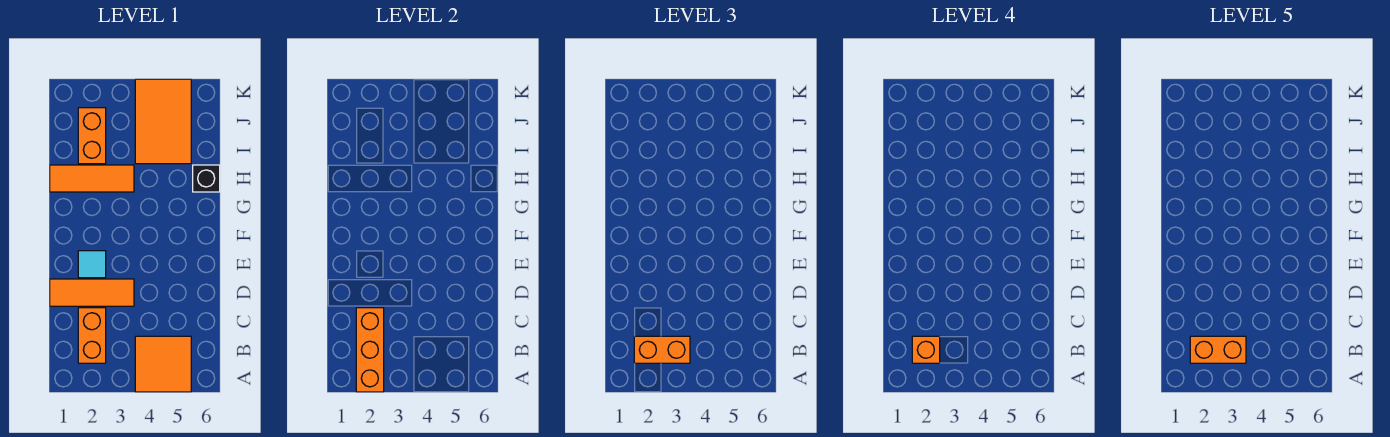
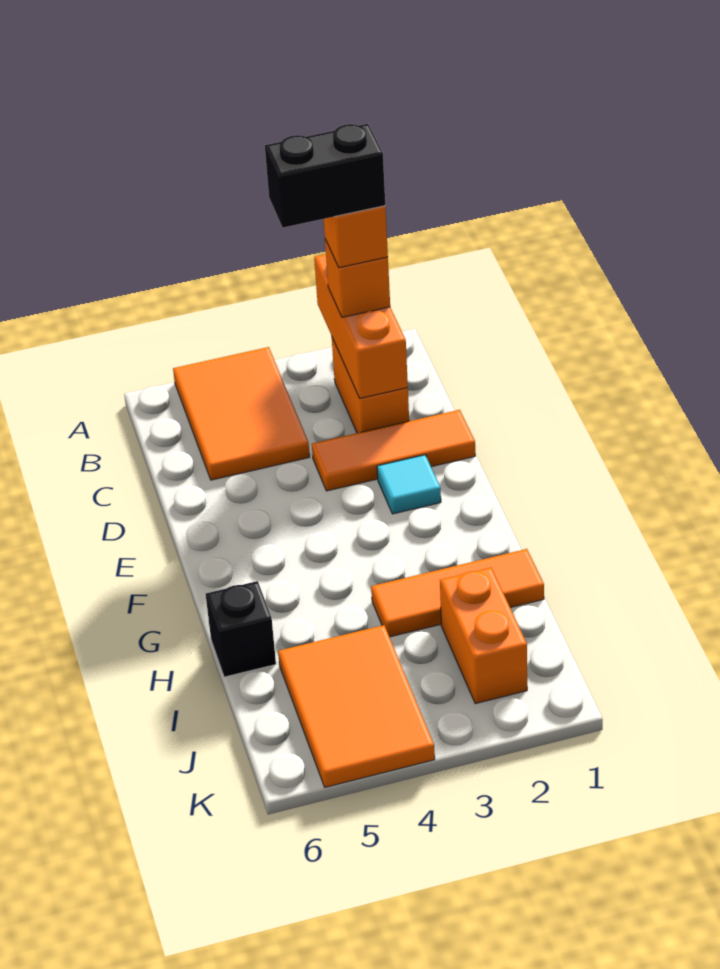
orange 2x2 tile [135,336,191,392] -> orange 2x3 tile [173,347,310,480]
orange 1x2 brick [634,336,690,363] -> orange 1x1 brick [325,239,390,317]
orange 1x2 brick [1190,336,1246,363] -> black 1x2 brick [265,124,385,228]

